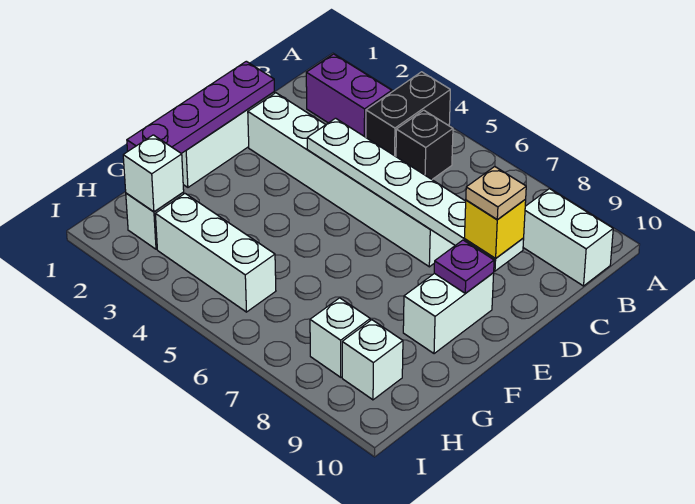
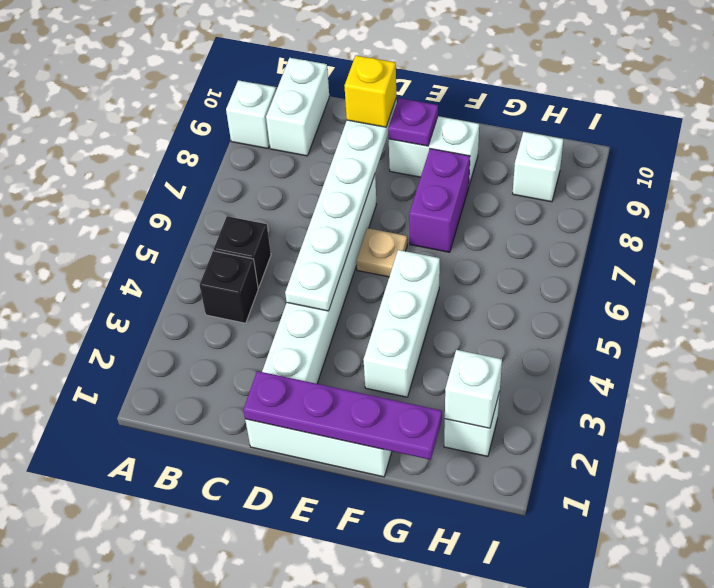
black 1x2 brick [366,72,450,156] -> black 1x1 brick [200,251,258,323]
purple 1x2 brick [306,54,392,137] -> purple 1x2 brick moved to [409,149,470,252]
tan 1x1 plate [466,167,526,220] -> tan 1x1 plate moved to [356,228,407,277]
white 1x3 brick [155,194,276,312] -> white 1x3 brick moved to [364,250,440,397]
white 1x1 brick [310,298,370,377] -> white 1x1 brick moved to [226,80,276,149]

